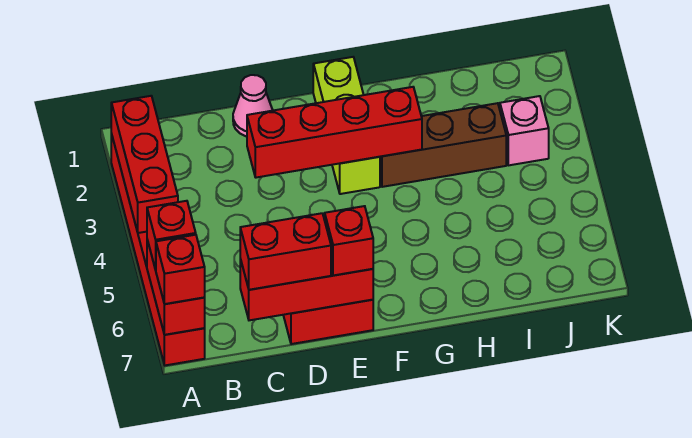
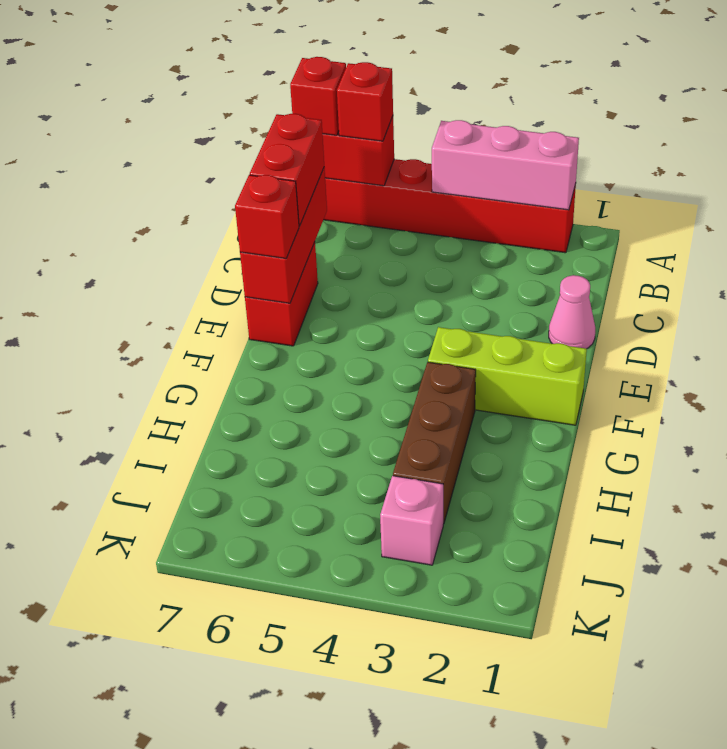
red 1x3 brick [111,96,178,233] -> pink 1x3 brick [432,120,579,210]
red 1x4 brick [247,87,422,178] -> none

